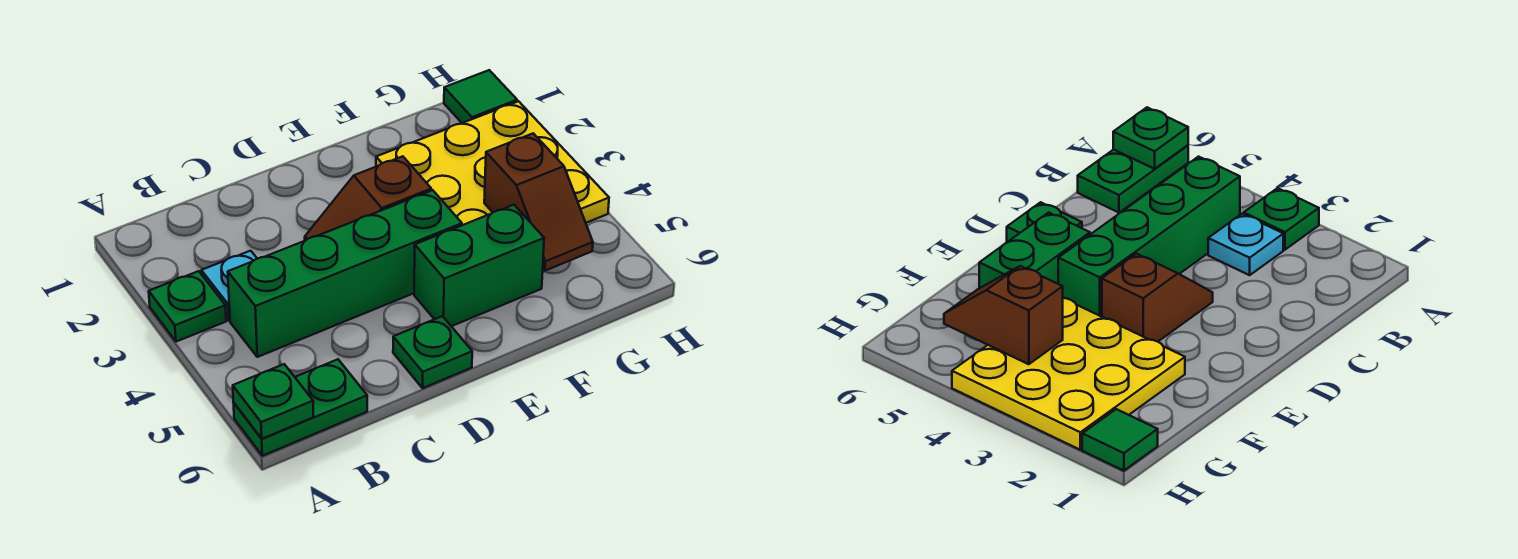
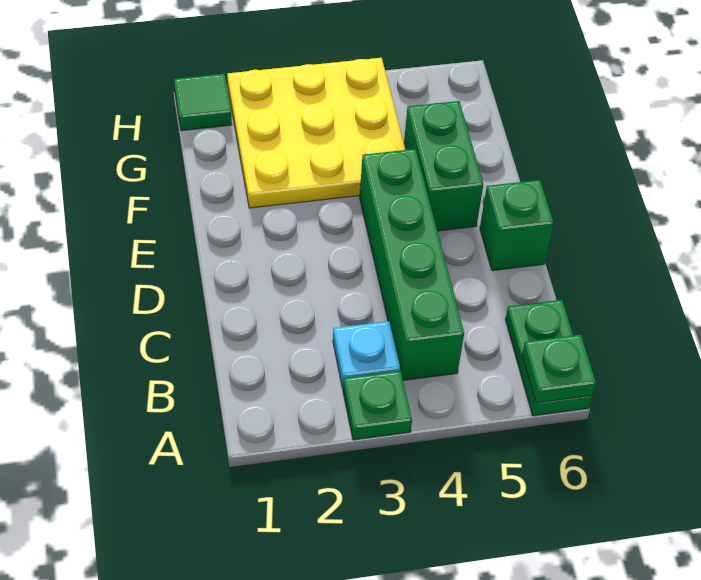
brown 1x2 slope [305,156,431,241] -> none
green 1x1 plate [393,316,472,388] -> green 1x1 brick [480,180,554,271]
brown 1x2 slope [484,133,593,271] -> none

